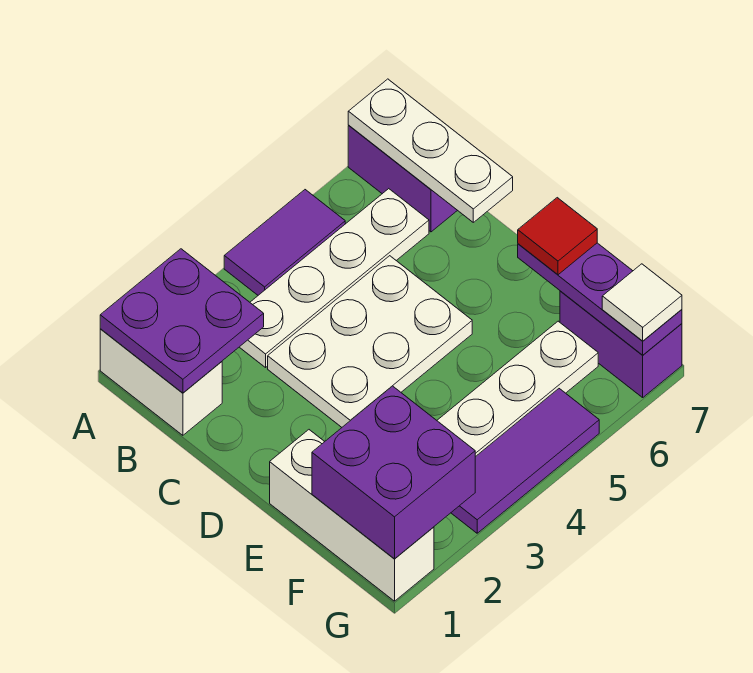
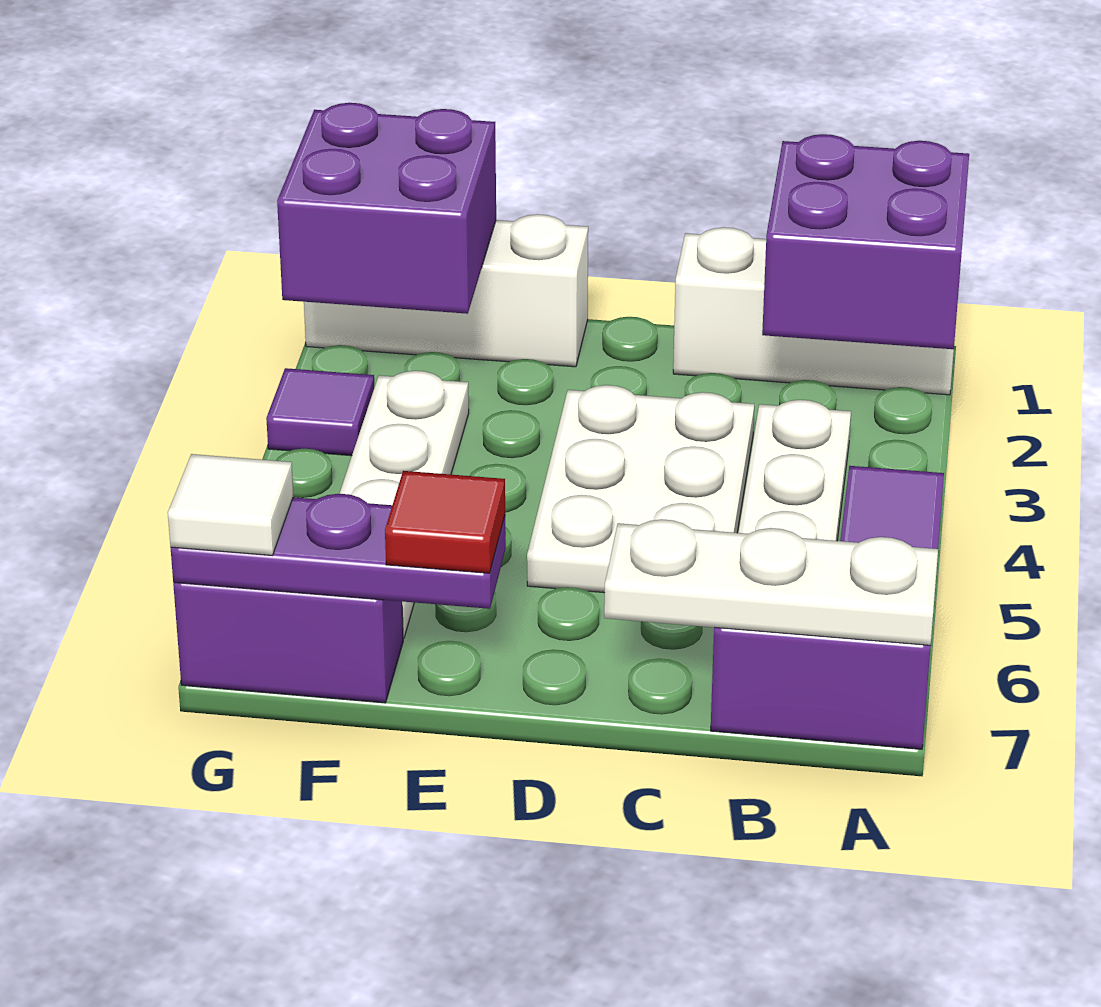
white 1x2 brick [100,329,222,435] -> white 1x3 brick [673,227,954,395]
purple 2x2 plate [100,249,264,393] -> purple 2x2 brick [762,134,969,349]
purple 1x3 tile [451,389,599,533] -> purple 1x1 tile [266,368,375,456]

